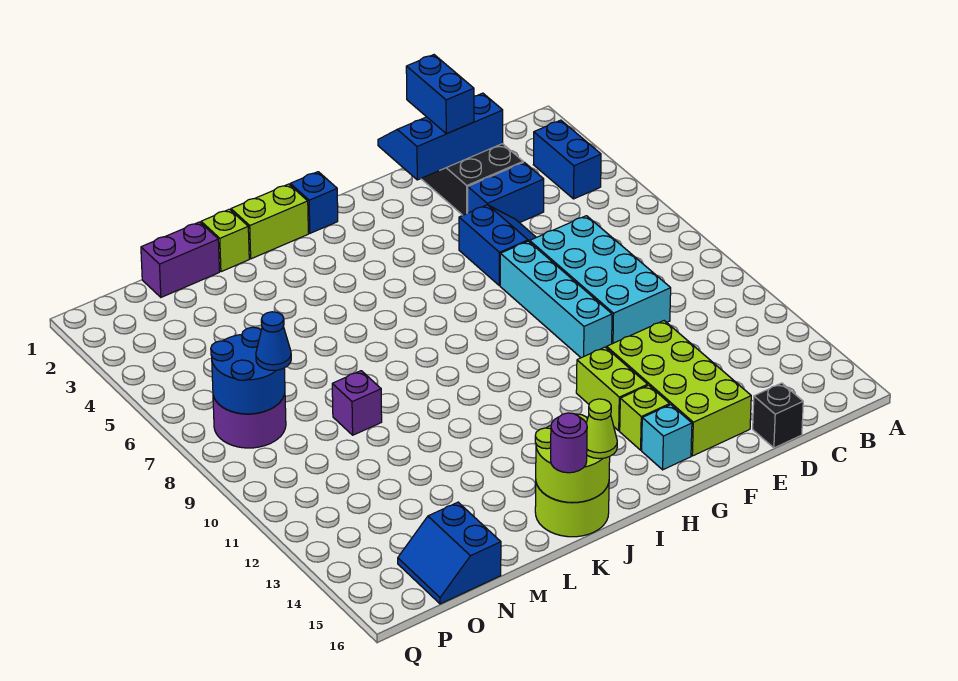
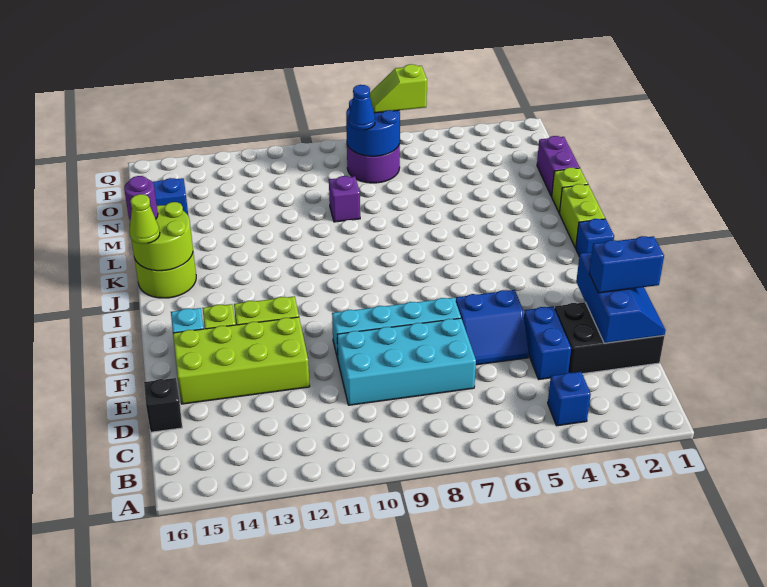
blue 1x2 brick [533,120,601,199] -> blue 1x1 brick [548,372,591,426]
none -> lime 1x2 slope [370,64,427,113]

